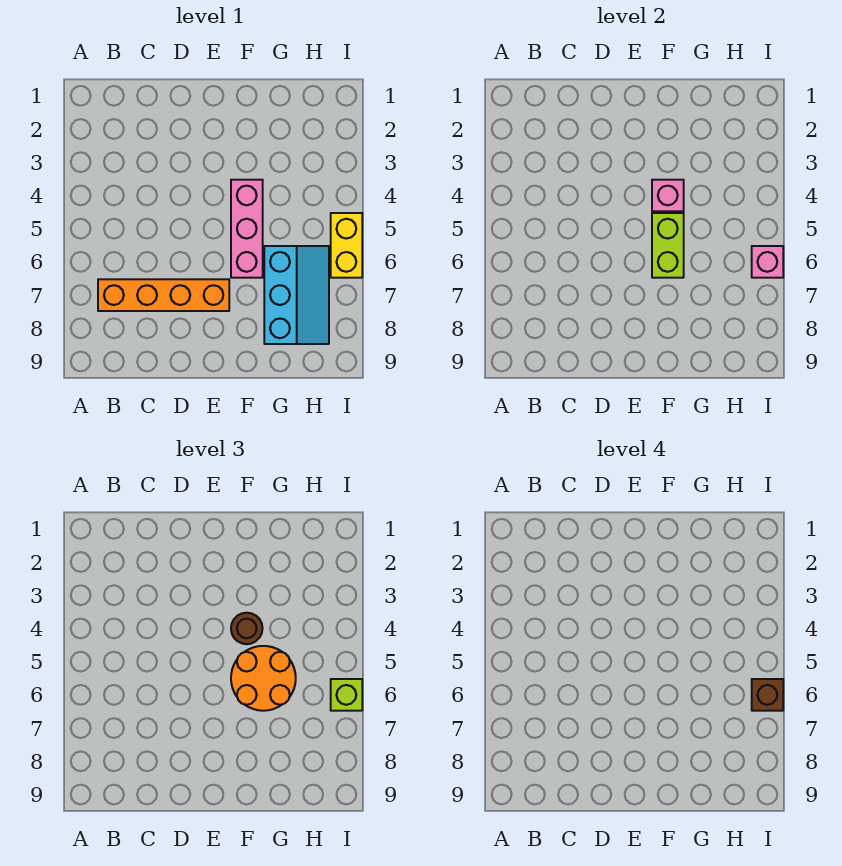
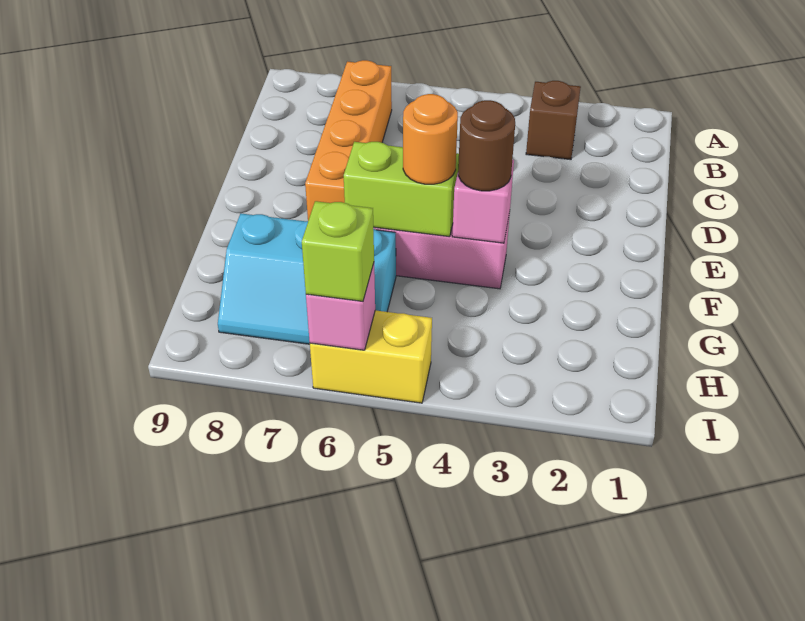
orange 2x2 round brick [231,646,296,711] -> orange 1x1 round brick [403,94,458,184]
brown 1x1 brick [752,679,783,711] -> brown 1x1 brick moved to [526,81,581,160]

